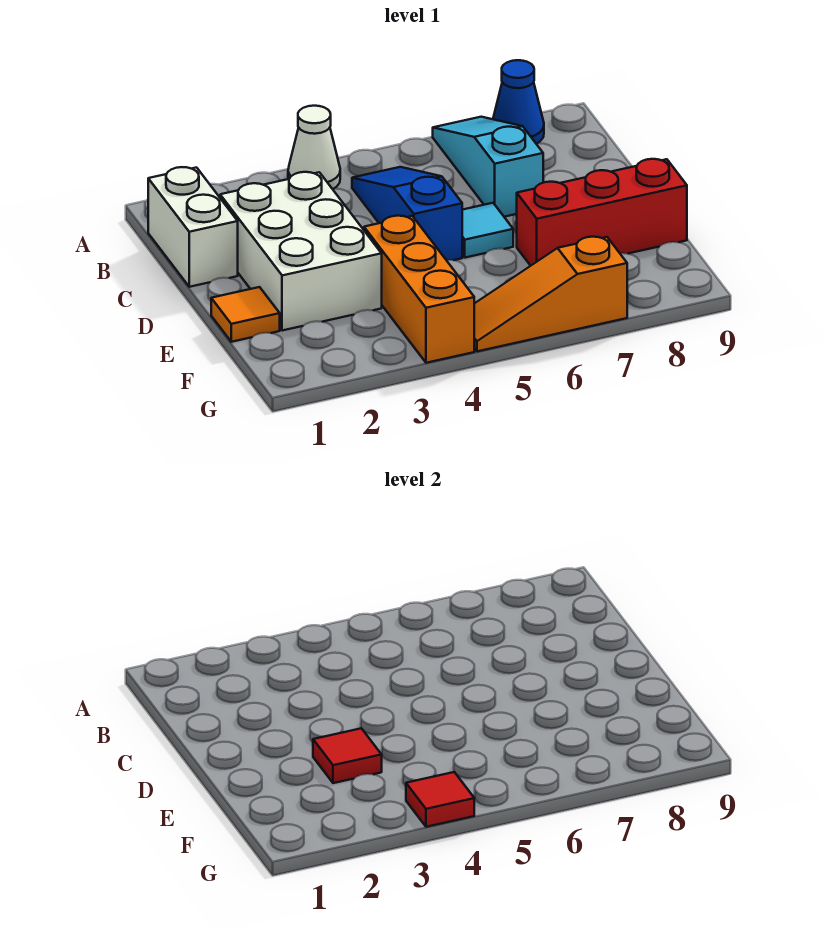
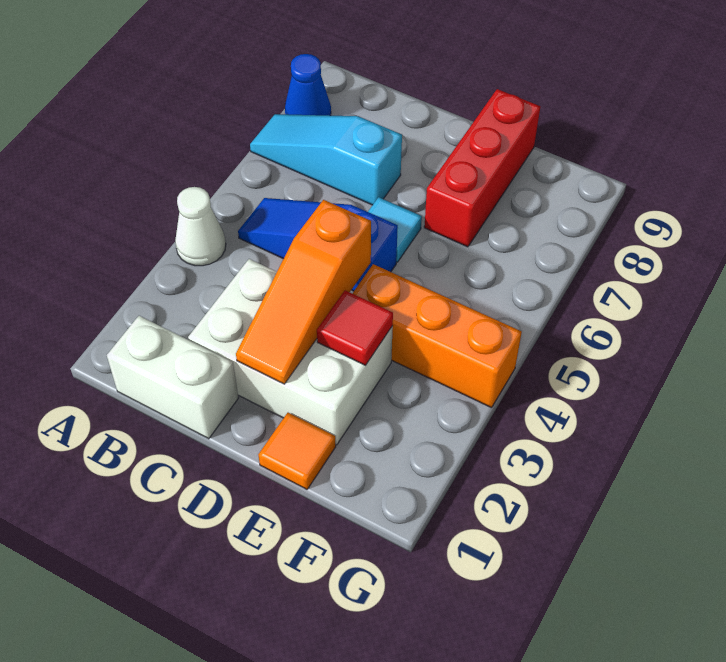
red 1x1 tile [406,772,474,827] -> none
orange 1x3 slope [474,237,627,351] -> orange 1x3 slope moved to [236,200,371,384]

